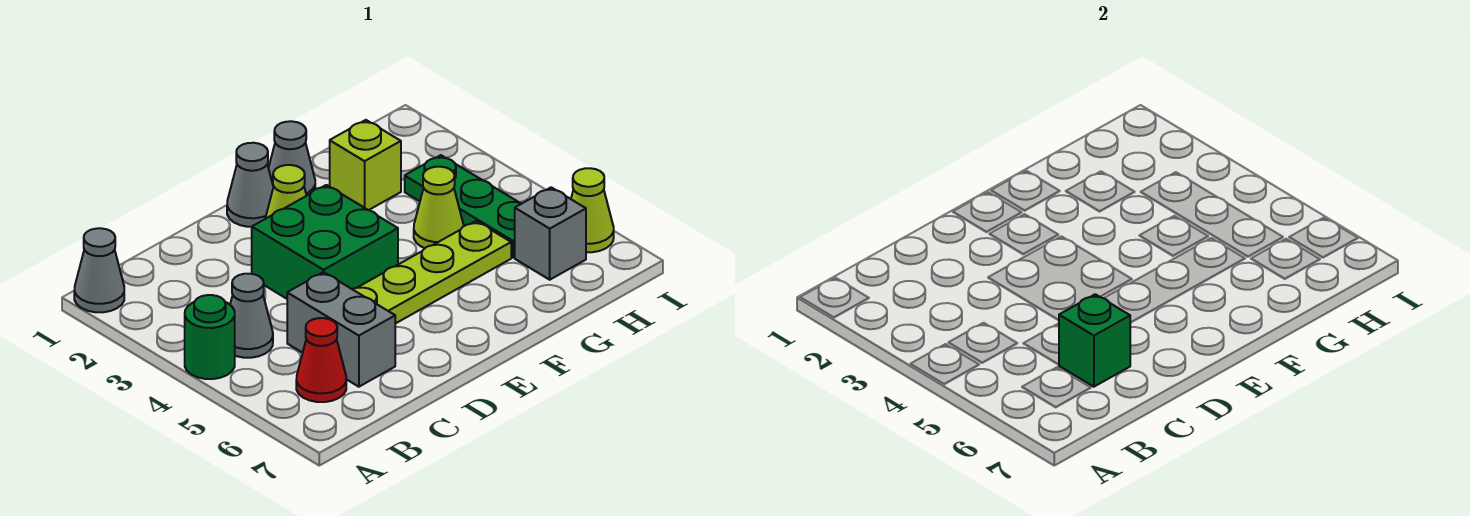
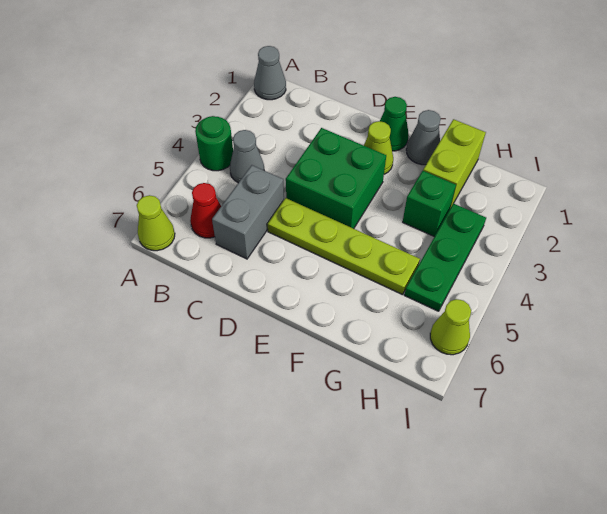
green 1x1 brick [1059,294,1130,387] -> green 1x1 brick moved to [403,171,456,237]
grey 1x1 cone [227,143,273,227] -> green 1x1 cone [380,97,409,151]
lime 1x1 brick [330,120,401,210] -> lime 1x2 brick [423,119,486,208]
lime 1x1 cone [414,167,464,248] -> lime 1x1 cone moved to [137,195,175,251]
grey 1x1 brick [515,187,586,280] -> none

